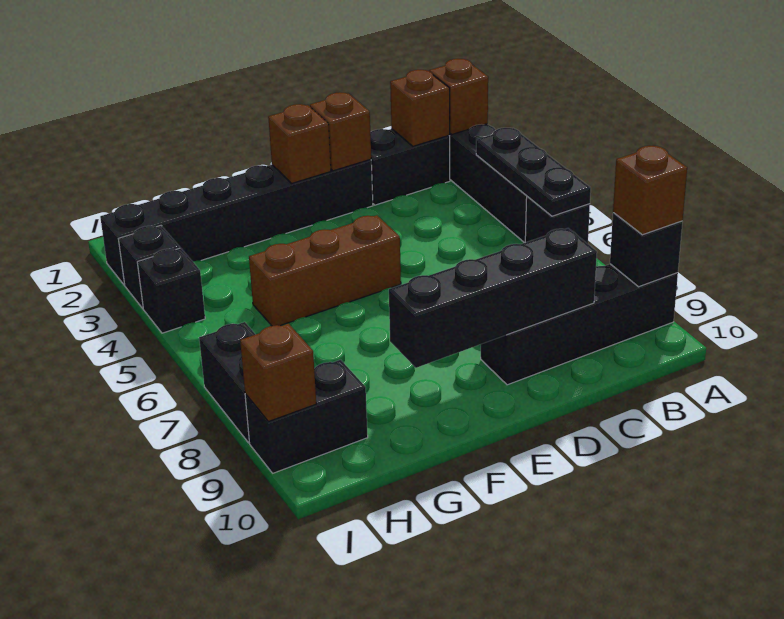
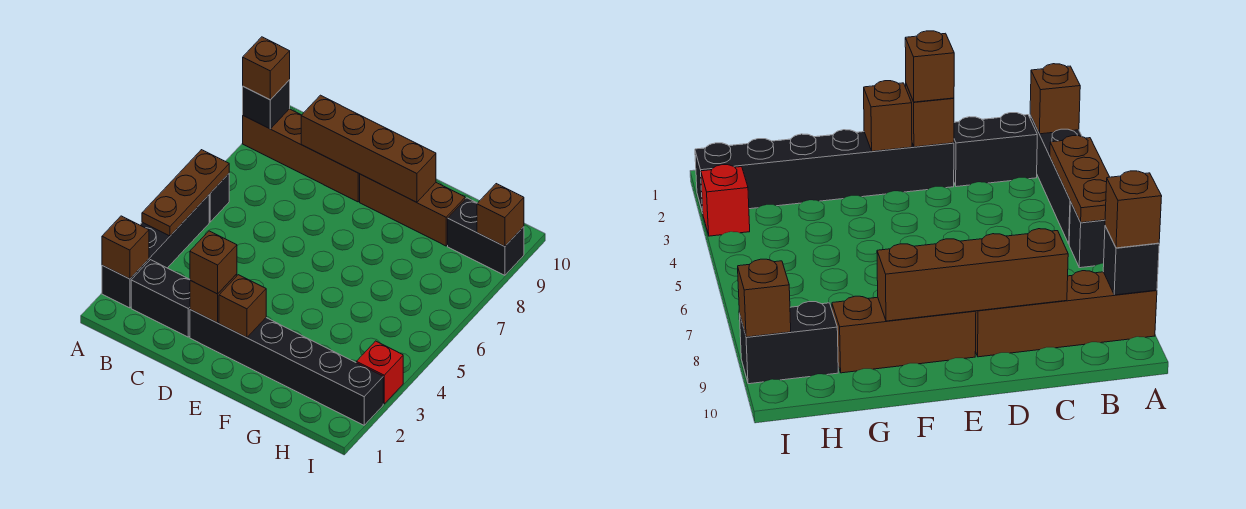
black 1x3 plate [476,128,591,216] -> brown 1x3 plate [142,150,229,236]
black 1x4 brick [481,264,678,385] -> brown 1x4 brick [243,109,360,202]
brown 1x1 brick [390,70,450,146] -> brown 1x1 brick moved to [190,231,237,294]
black 1x4 brick [389,228,597,368] -> brown 1x4 brick [301,95,436,202]
brown 1x3 brick [249,215,401,326] -> brown 1x3 brick moved to [360,174,465,246]
black 1x1 brick [119,226,180,308] -> red 1x1 brick [356,341,403,404]
black 1x1 brick [137,248,205,333] -> none
black 1x2 brick [199,322,256,443] -> none

